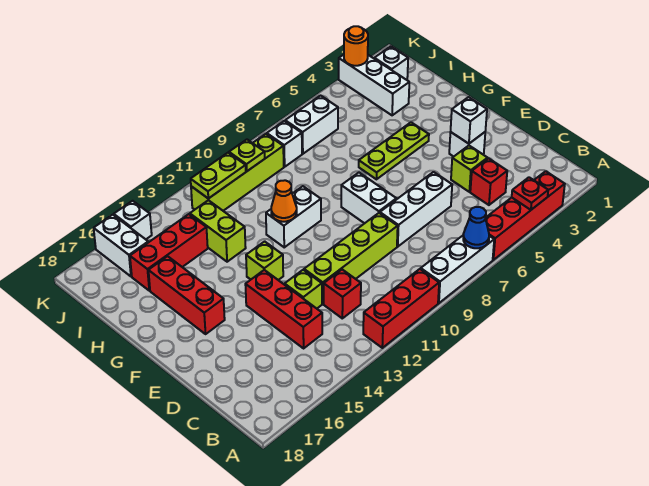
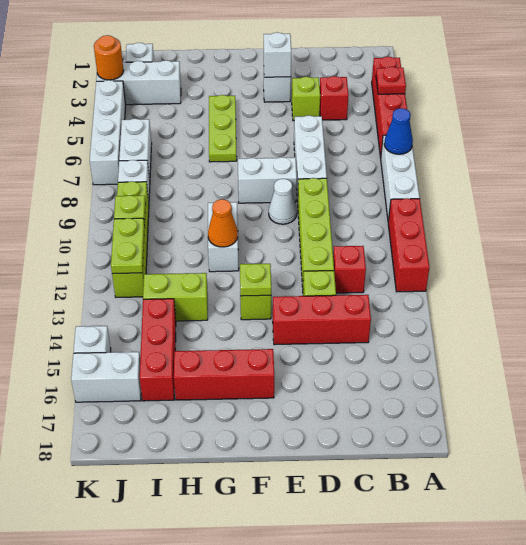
none -> white 1x1 cone [269,179,297,224]
none -> lime 1x1 plate [240,264,271,296]
none -> white 1x4 brick [90,80,126,185]

